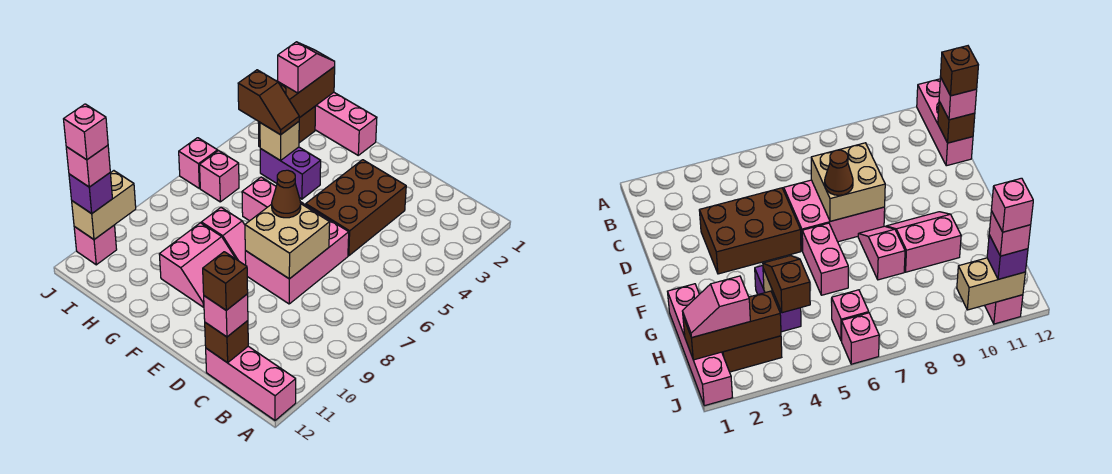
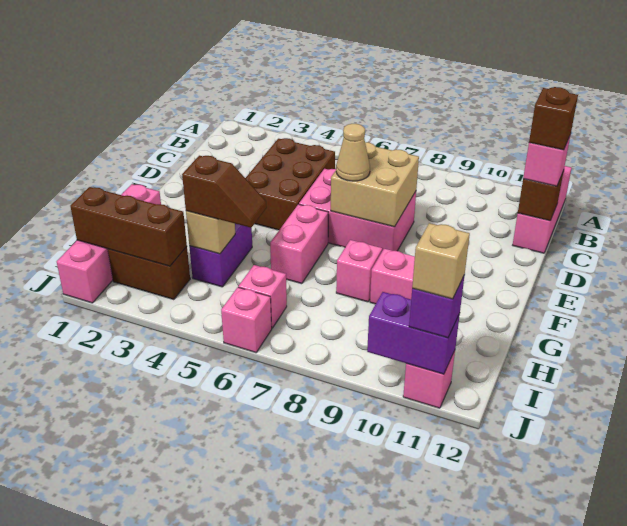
brown 2x3 brick [306,160,406,256] -> brown 2x3 brick turned to [246,138,335,230]
brown 1x1 cone [272,170,301,218] -> tan 1x1 cone [336,124,370,181]
brown 1x2 slope [238,70,299,135] -> brown 1x2 slope turned to [182,156,267,228]
pink 1x2 slope [278,42,335,93] -> none
tan 1x2 brick [72,171,136,239] -> purple 1x2 brick [367,292,460,374]
pink 1x1 brick [66,146,110,187] -> tan 1x1 brick [412,223,470,299]
pink 1x1 brick [64,104,108,160] -> none

